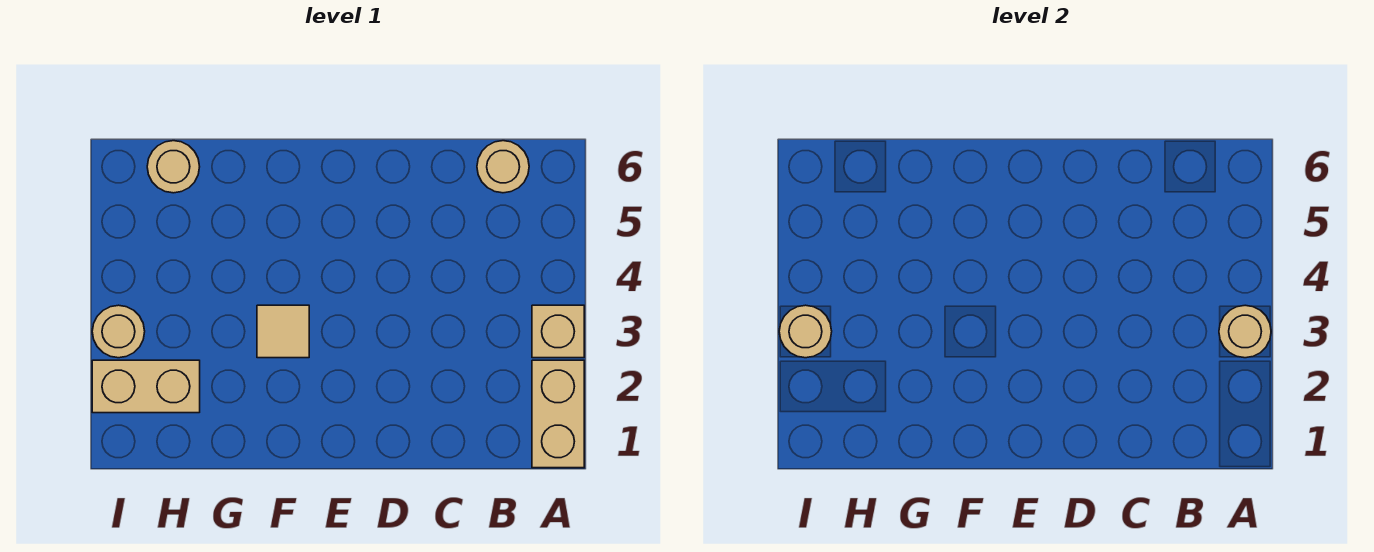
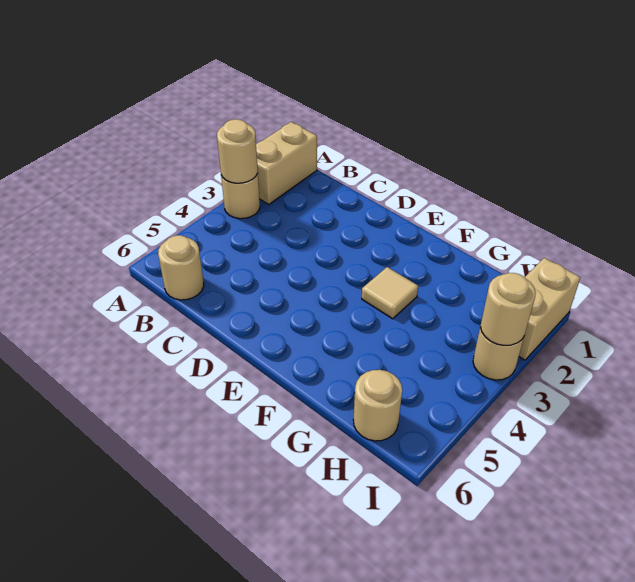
tan 1x1 brick [532,305,584,358] -> tan 1x1 round brick [221,173,260,219]
tan 1x2 brick [92,360,200,413] -> tan 1x2 brick turned to [519,258,580,360]

